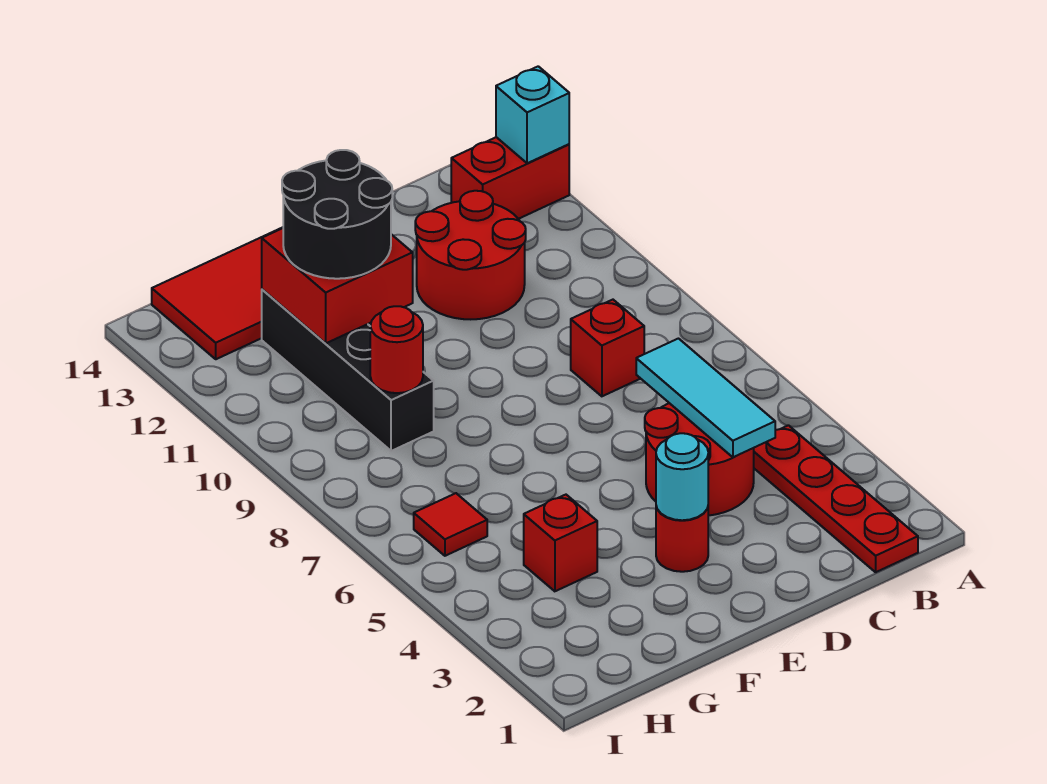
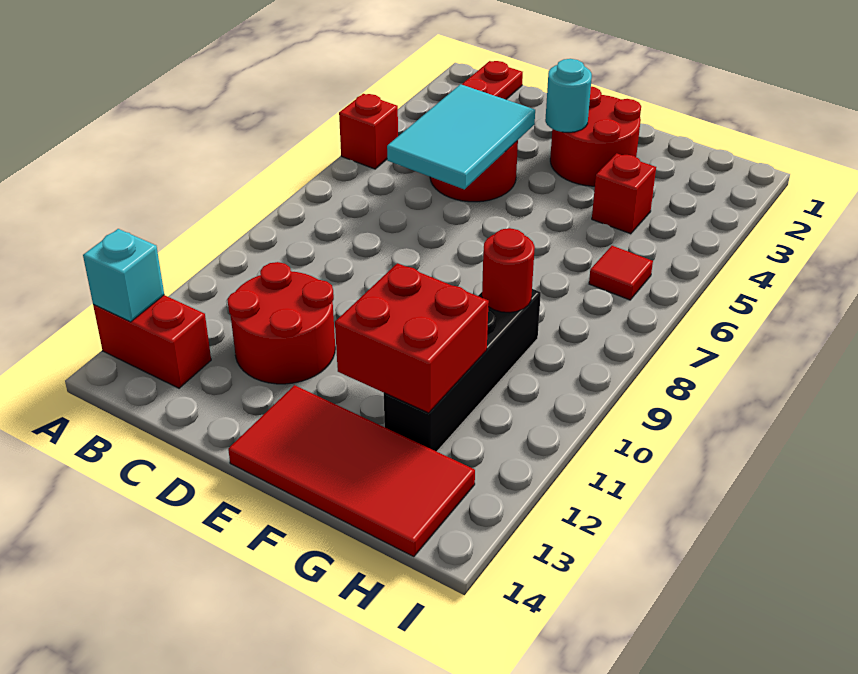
cyan 1x3 tile [636,339,775,457] -> cyan 2x3 tile [387,84,535,189]
red 1x1 brick [571,300,644,396] -> red 1x1 brick moved to [339,94,398,169]
red 1x1 round brick [656,506,708,572] -> red 2x2 round brick [550,87,641,186]
black 2x2 round brick [282,150,392,279] -> none

